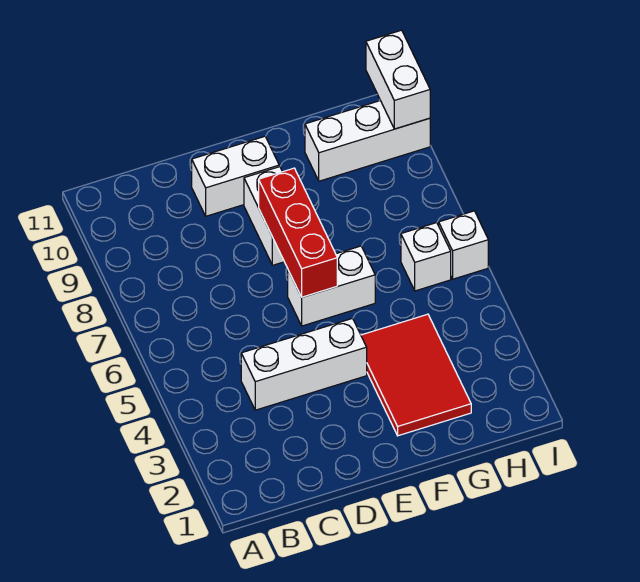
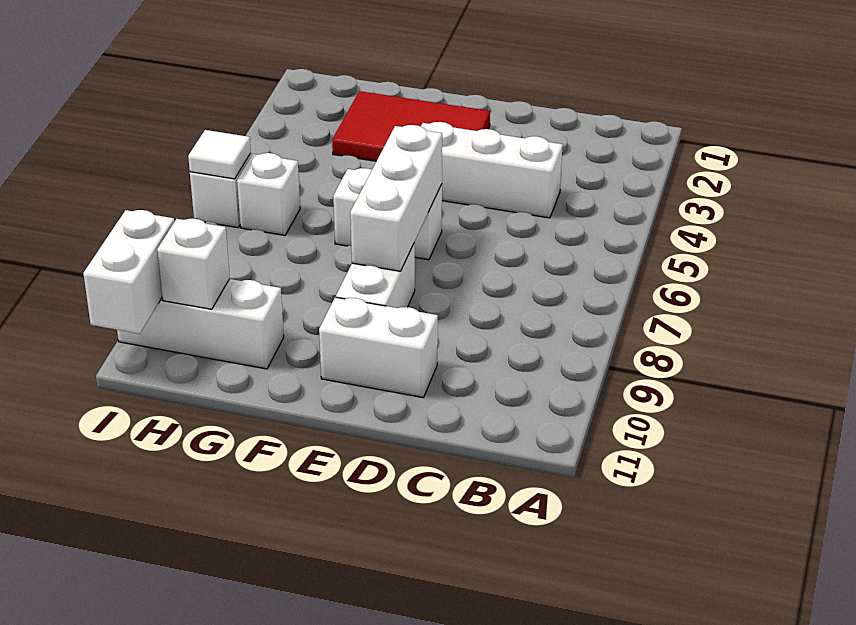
red 1x3 brick [259,168,337,297] -> white 1x3 brick [350,125,442,271]
red 2x3 tile [361,314,471,436] -> red 2x3 tile turned to [332,91,490,161]
none -> white 1x1 brick [157,219,230,309]
none -> white 1x1 tile [188,130,251,179]

